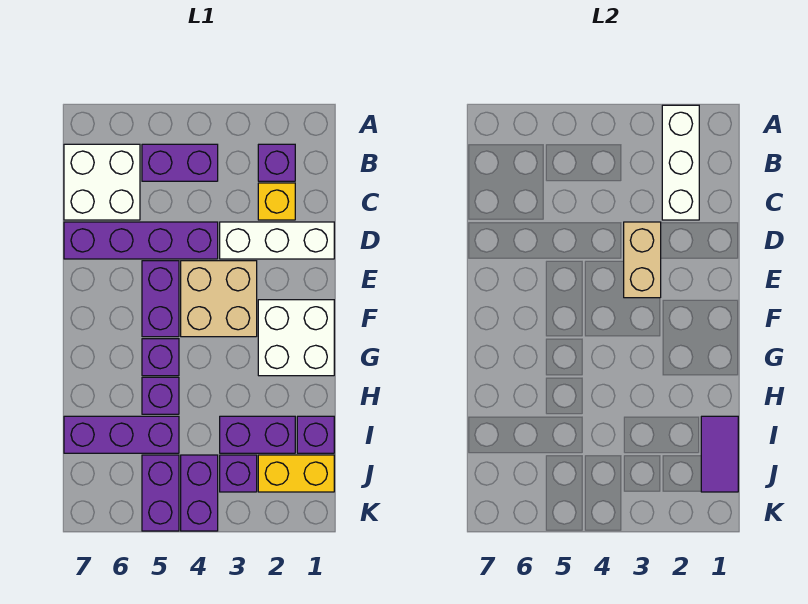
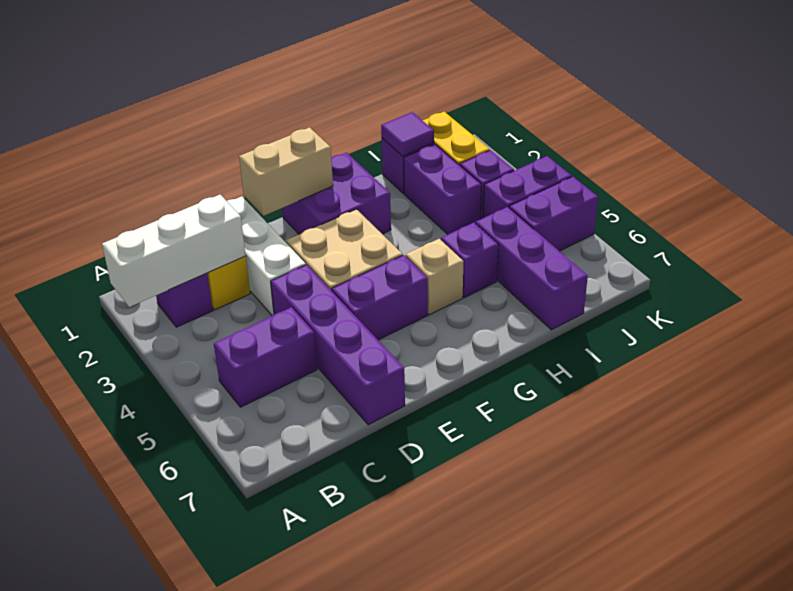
purple 1x2 brick [142,144,218,181] -> purple 1x2 brick turned to [214,307,317,407]
white 2x2 brick [64,144,140,220] -> none
tan 1x2 brick [624,222,661,298] -> tan 1x2 brick moved to [239,127,333,216]
white 2x2 brick [258,300,334,376] -> purple 2x2 brick [282,153,391,234]
purple 1x1 brick [142,339,179,376] -> tan 1x1 brick [406,239,464,315]
purple 1x2 tile [701,416,738,492] -> purple 1x1 tile [381,112,434,156]

